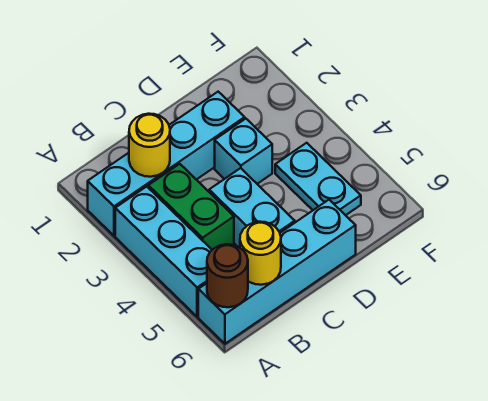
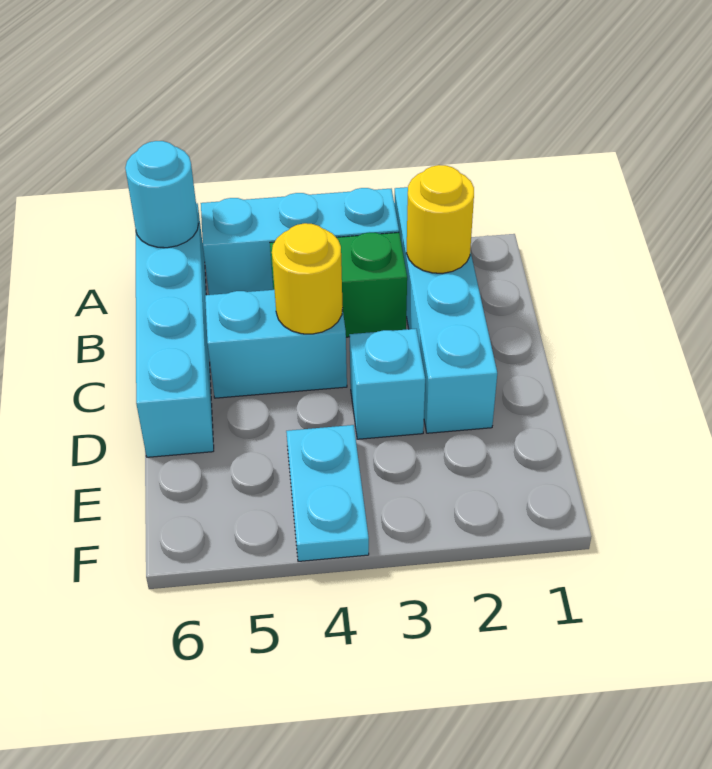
brown 1x1 round brick [207,244,248,307] -> cyan 1x1 round brick [125,141,199,248]
yellow 1x1 round brick [240,222,281,285] -> yellow 1x1 round brick moved to [272,223,343,334]
cyan 1x2 plate [275,143,361,215] -> cyan 1x2 plate turned to [286,425,369,561]

